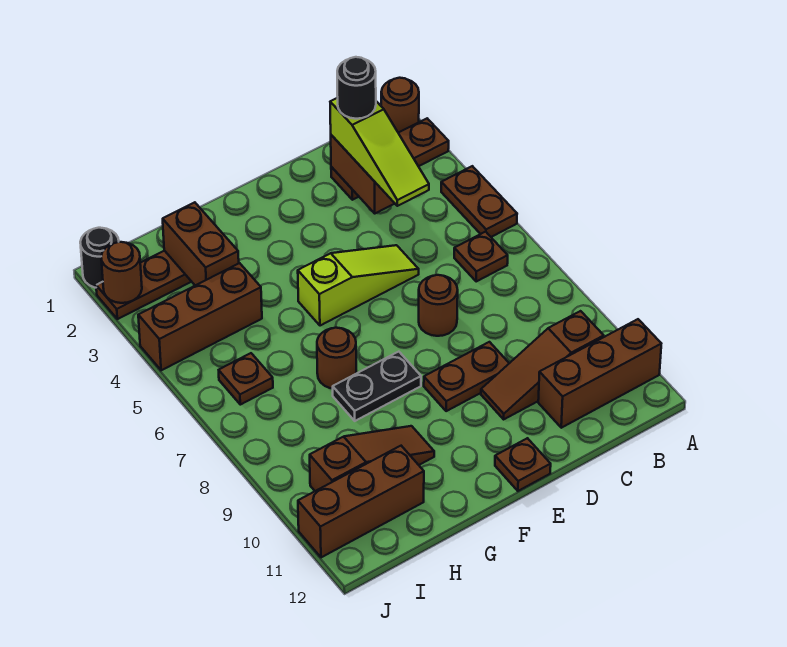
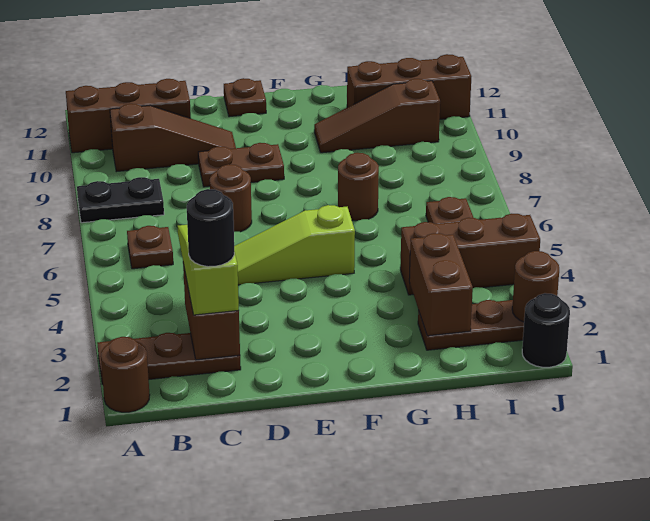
brown 1x2 plate [441,166,517,237] -> none
black 1x2 plate [333,352,421,421] -> black 1x2 plate moved to [77,177,164,223]

